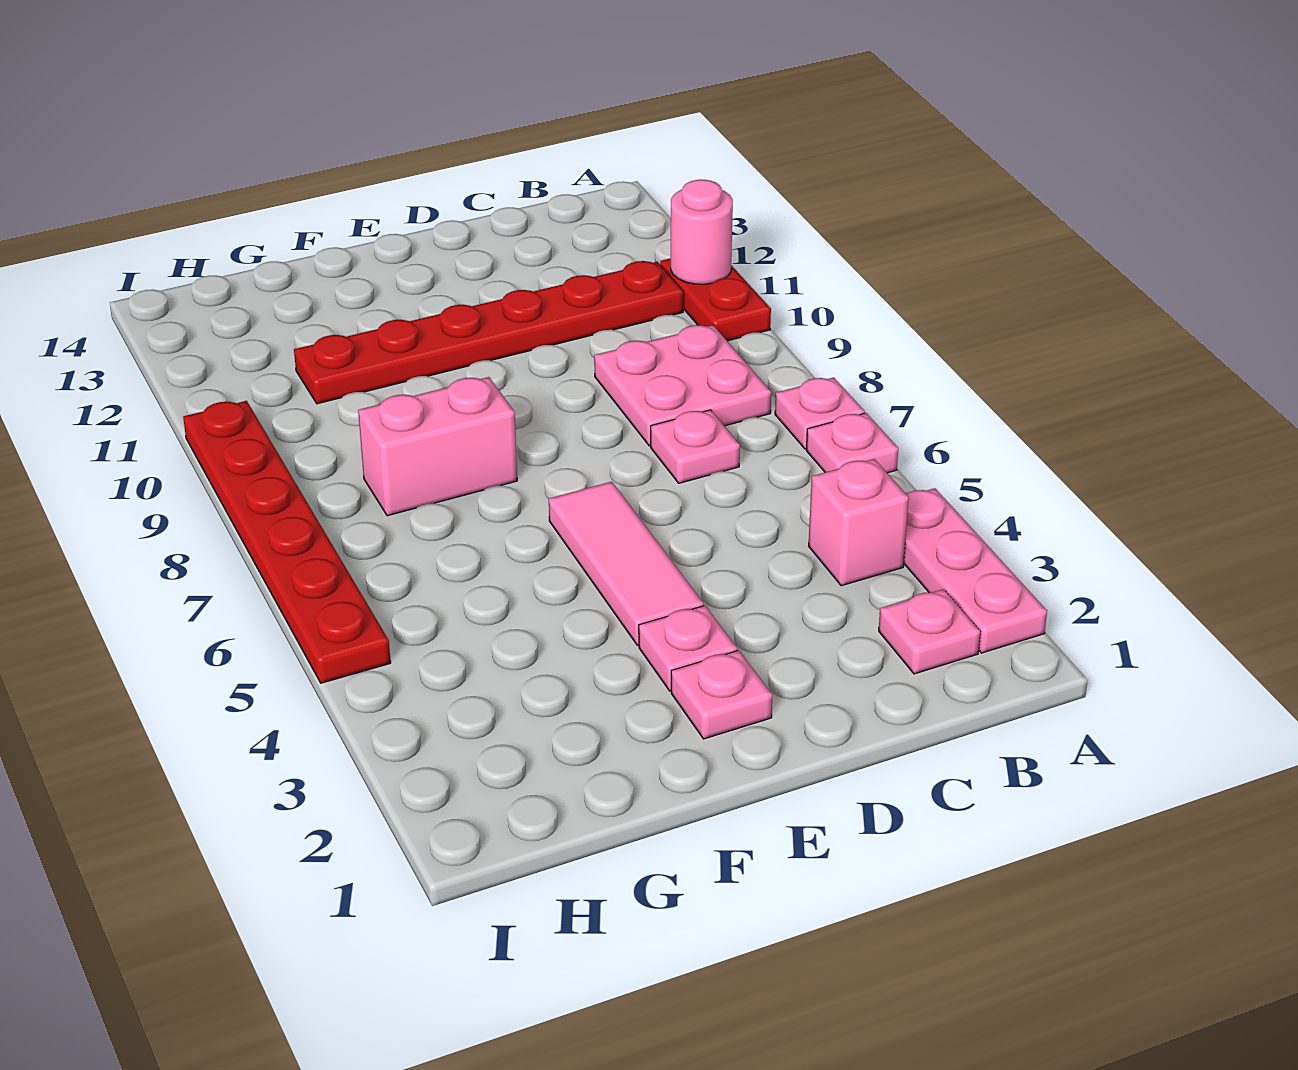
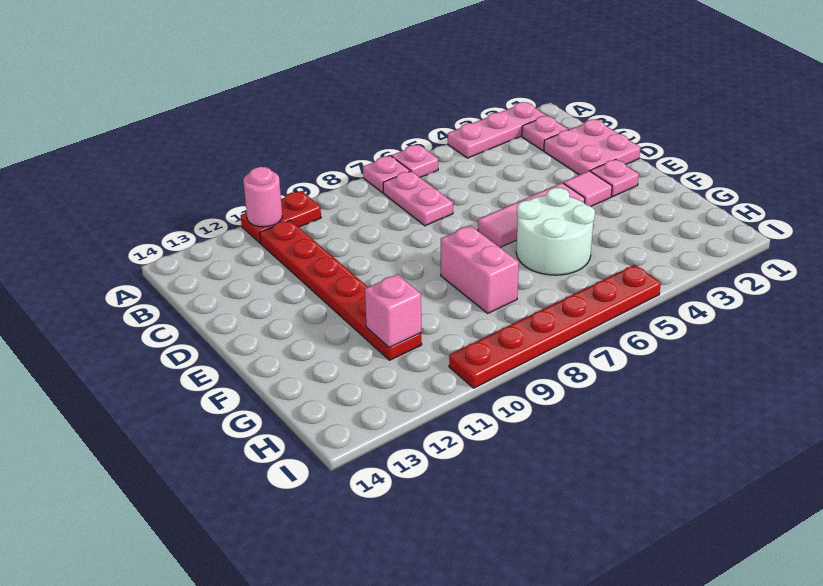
pink 1x1 brick [809,459,909,586] -> pink 1x1 brick moved to [365,274,421,348]
pink 2x2 plate [594,325,771,446] -> pink 2x2 plate moved to [544,119,641,175]
pink 1x1 plate [651,410,740,483] -> pink 1x2 plate [383,171,453,226]
pink 1x1 plate [639,606,737,691] -> pink 1x1 tile [563,171,612,206]
none -> white 2x2 round brick [516,188,595,275]

